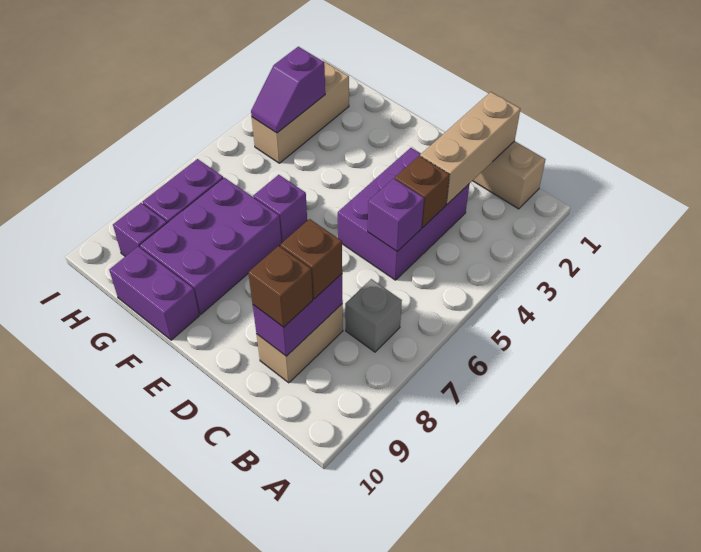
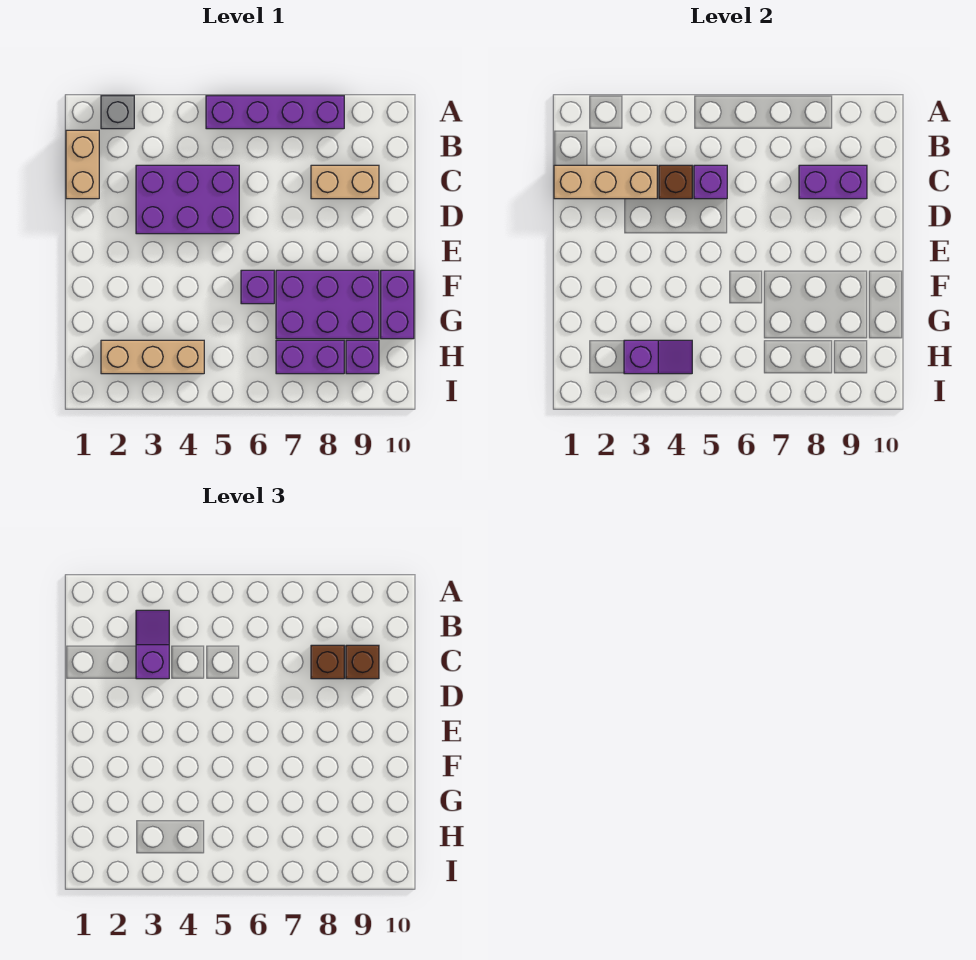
none -> purple 1x4 brick [206,96,344,129]
none -> purple 1x2 slope [136,610,169,679]
grey 1x1 brick [345,279,402,352] -> grey 1x1 brick moved to [101,96,134,129]

